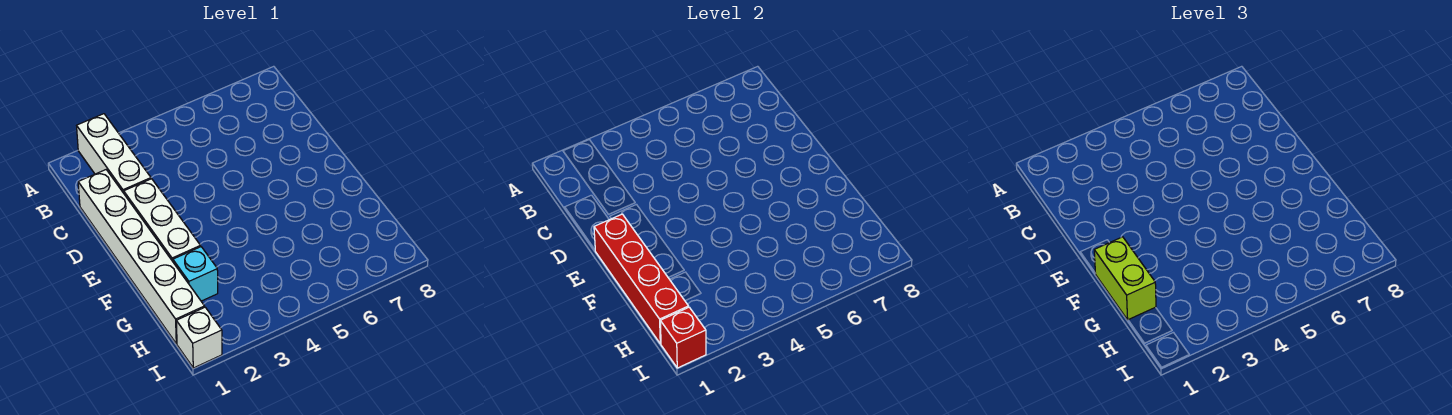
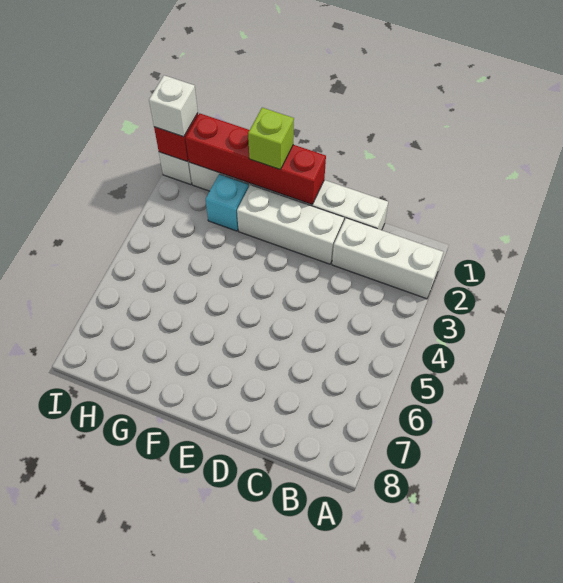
lime 1x2 brick [1094,237,1156,320] -> lime 1x1 brick [248,108,294,169]
none -> white 1x1 brick [149,75,198,137]

